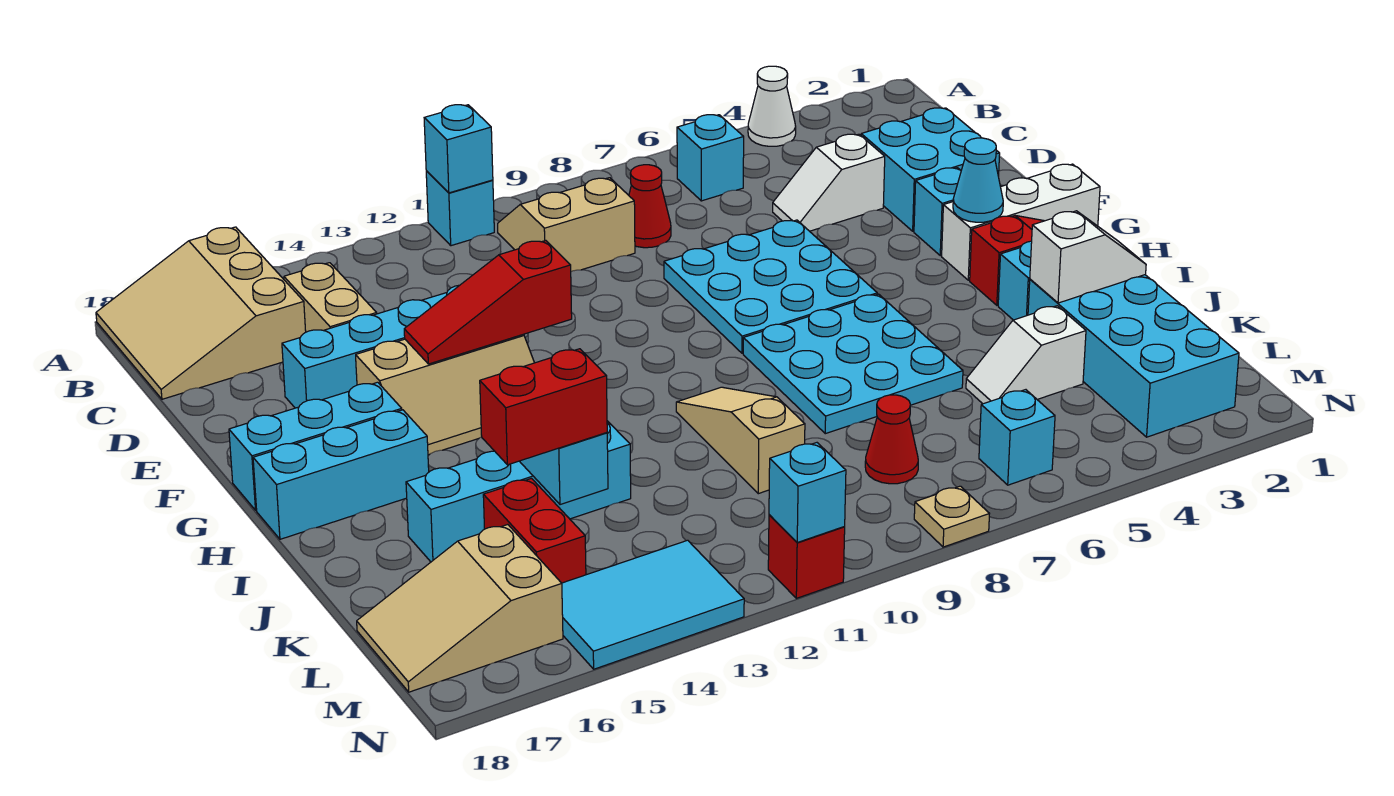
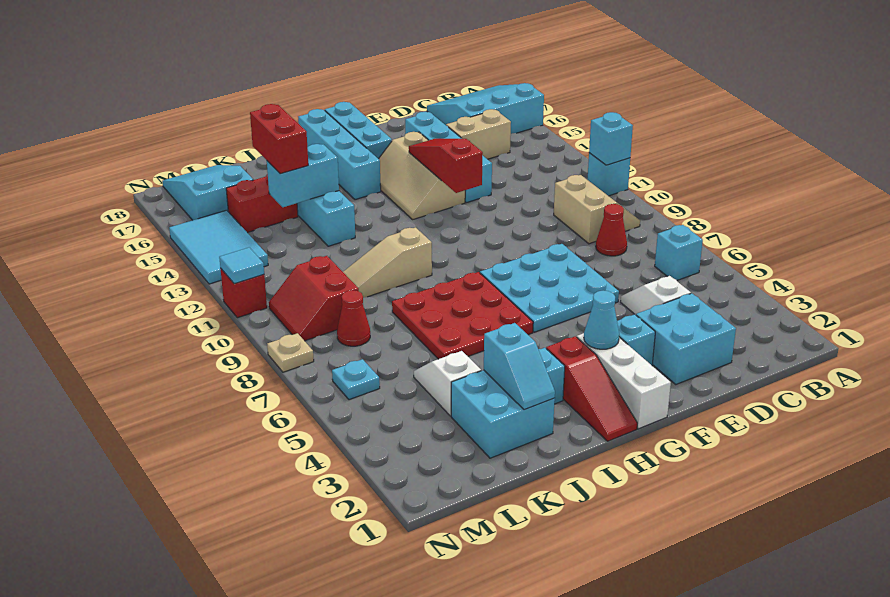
white 1x1 cone [748,66,796,146] -> none
tan 3x3 slope [96,227,306,399] -> cyan 3x3 slope [427,83,544,134]
cyan 3x3 plate [743,294,963,434] -> red 3x3 plate [392,272,533,359]
cyan 1x3 brick [253,410,429,539] -> cyan 1x4 brick [298,109,381,200]
tan 1x3 slope [676,387,805,494] -> tan 1x3 slope turned to [343,227,432,298]
cyan 2x4 brick [1028,275,1239,437] -> cyan 2x2 brick [451,370,555,458]
white 1x2 slope [1030,211,1146,303] -> cyan 1x2 slope [484,323,555,410]
none -> red 2x2 slope [269,256,359,341]
tan 2x3 slope [357,525,563,692] -> cyan 2x3 slope [162,165,253,220]
cyan 1x1 brick [979,390,1055,485] -> cyan 1x1 plate [332,359,380,400]
cyan 1x1 brick [769,443,846,542] -> cyan 1x1 tile [219,247,264,284]

